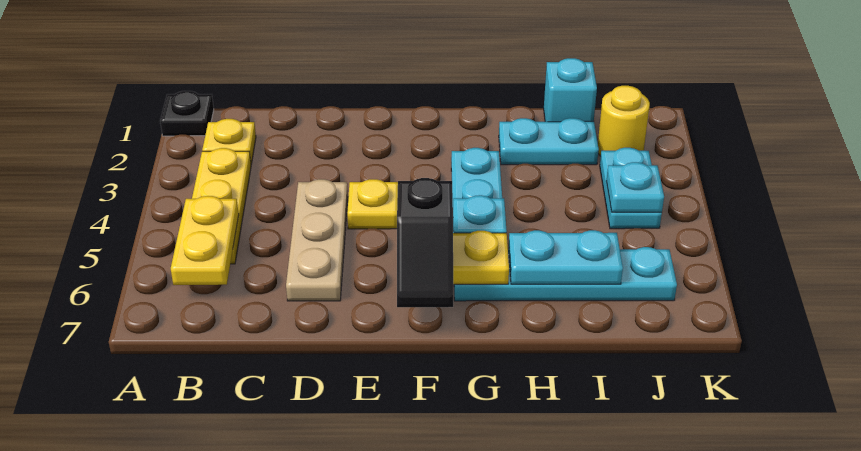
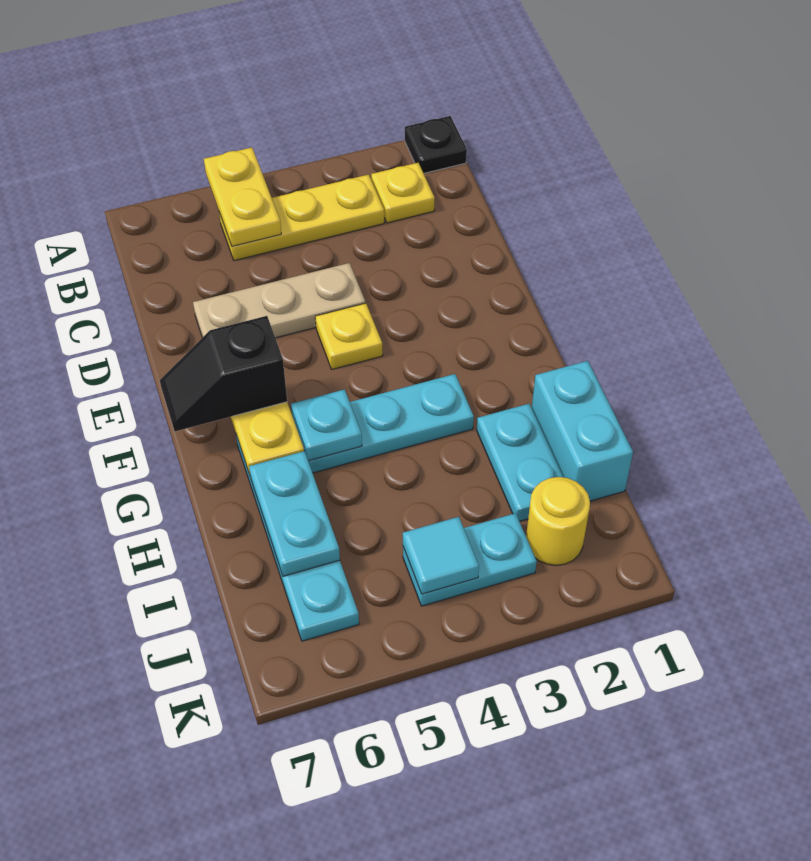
yellow 1x2 plate [171,196,239,285] -> yellow 1x2 plate turned to [204,148,281,246]
cyan 1x1 brick [544,58,597,122] -> cyan 1x2 brick [532,361,633,501]
cyan 1x1 plate [606,162,664,212] -> cyan 1x1 tile [403,517,479,594]

